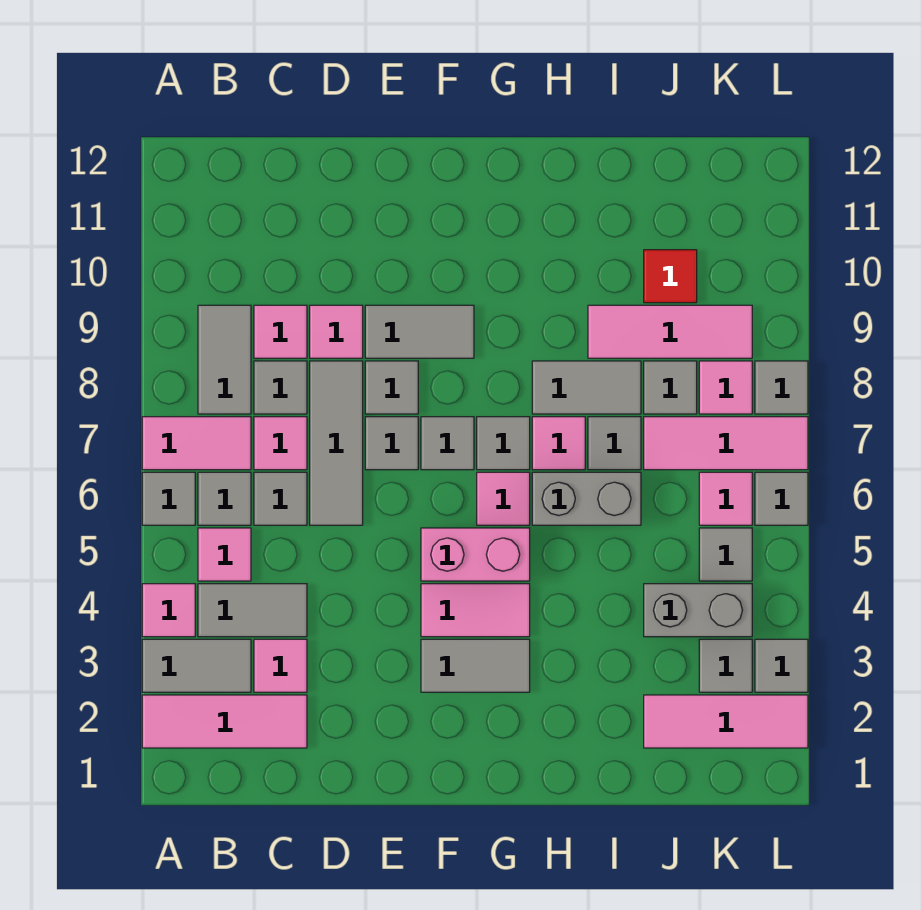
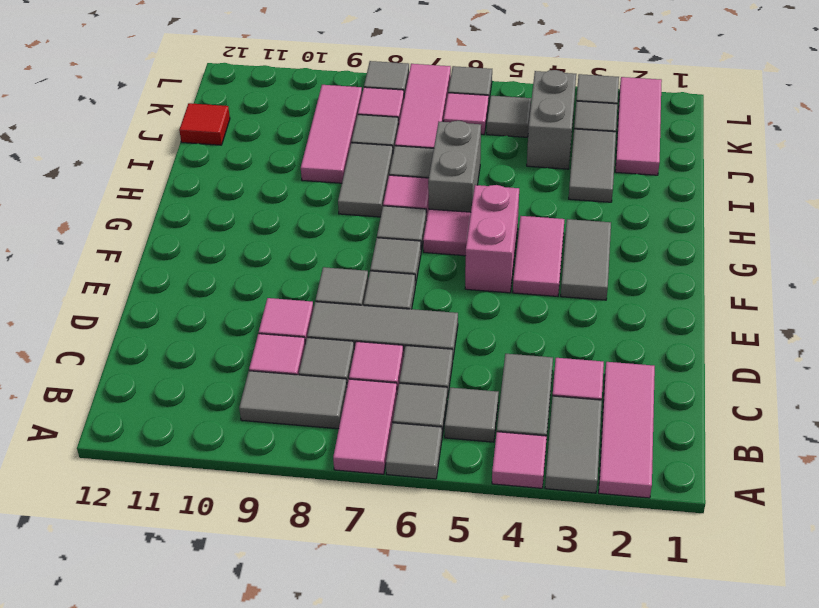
pink 1x1 tile [198,528,251,581] -> grey 1x1 tile [445,388,499,442]
grey 1x2 tile [365,305,474,358] -> grey 1x2 tile moved to [569,129,616,202]
red 1x1 tile [644,250,697,303] -> red 1x1 tile moved to [179,103,230,145]

